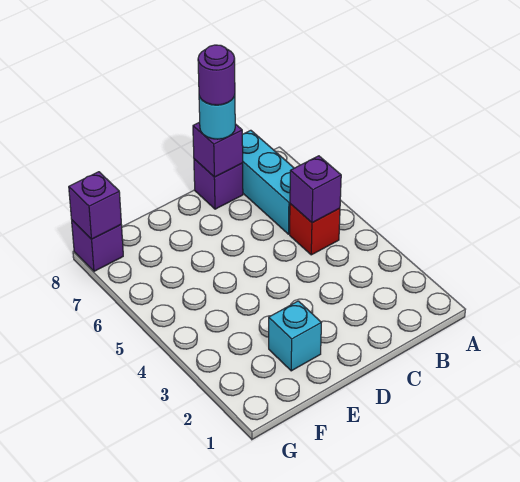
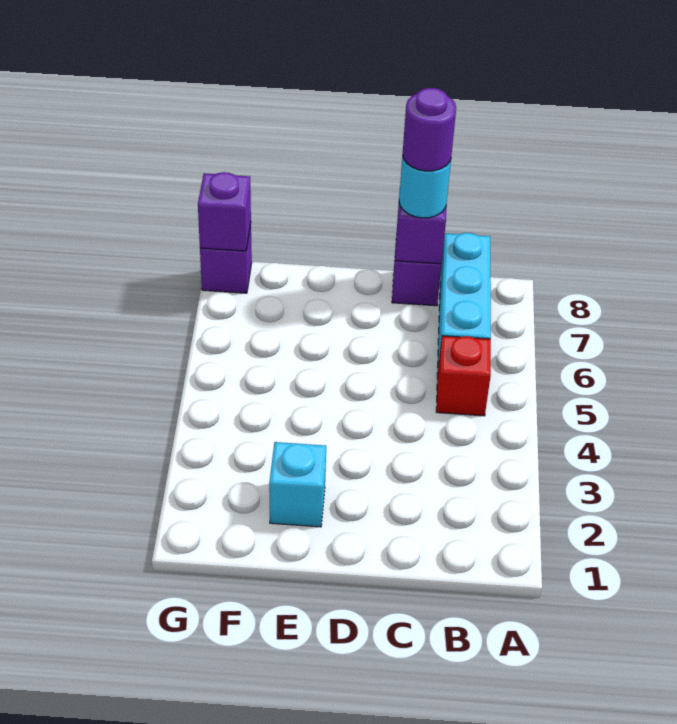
purple 1x1 brick [290,156,341,223] -> none

